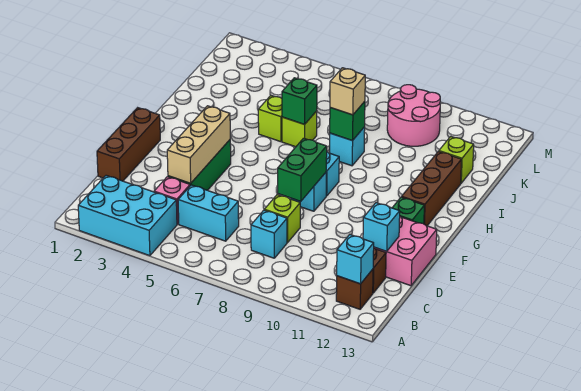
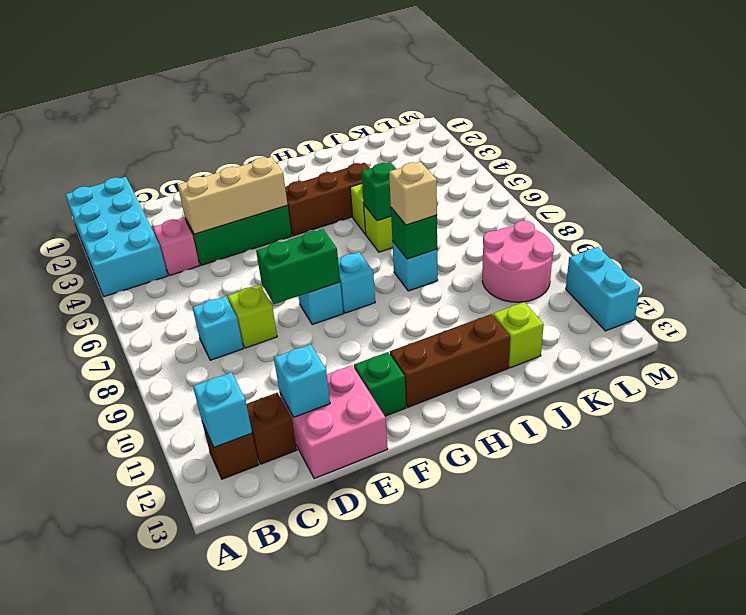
cyan 2x3 brick [78,175,177,256] -> cyan 2x4 brick [65,177,167,297]
cyan 1x2 brick [178,185,239,241] -> cyan 1x2 brick moved to [566,247,640,331]
brown 1x3 brick [97,108,160,181] -> brown 1x3 brick moved to [285,163,370,236]

